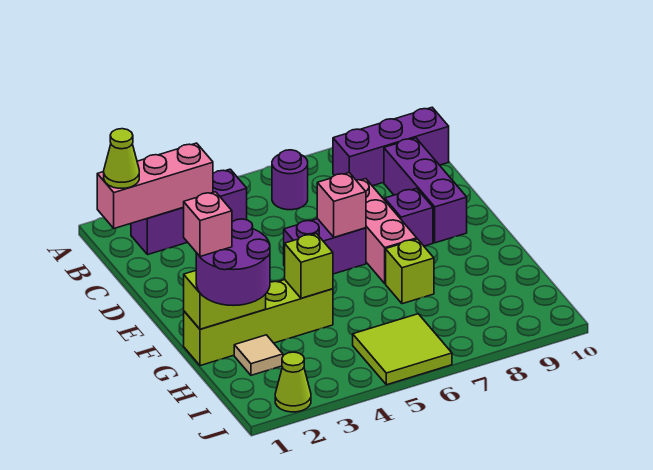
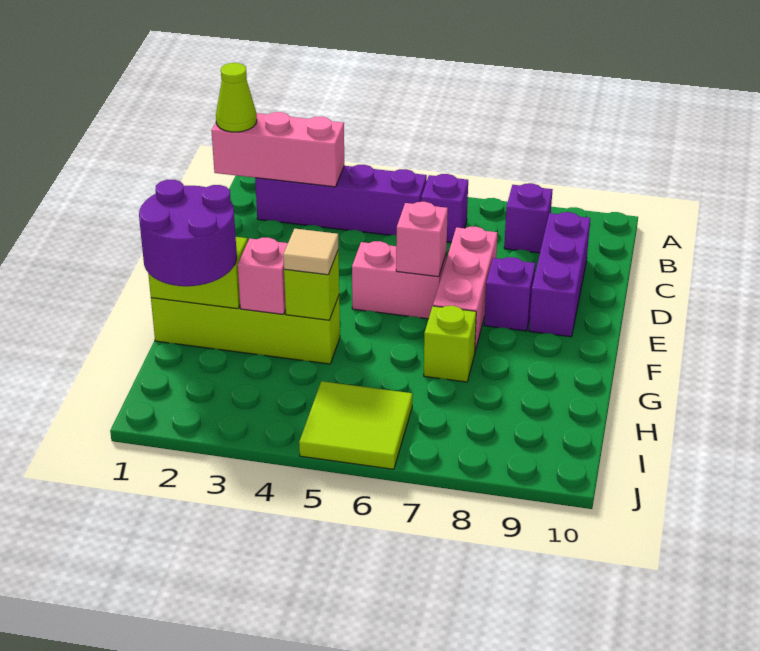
purple 1x3 brick [131,169,247,255] -> purple 1x4 brick [255,165,427,235]
purple 1x1 round brick [272,150,308,210] -> purple 1x1 brick [421,174,468,242]
purple 1x3 brick [333,107,449,186] -> purple 1x1 brick [504,183,553,253]
purple 1x2 brick [284,219,366,274] -> pink 1x2 brick [352,241,446,319]
pink 1x1 brick [183,192,232,256] -> pink 1x1 brick moved to [238,238,288,314]
tan 1x1 tile [234,335,283,375] -> tan 1x1 tile moved to [283,229,338,275]
lime 1x1 cone [275,352,311,412] -> none

